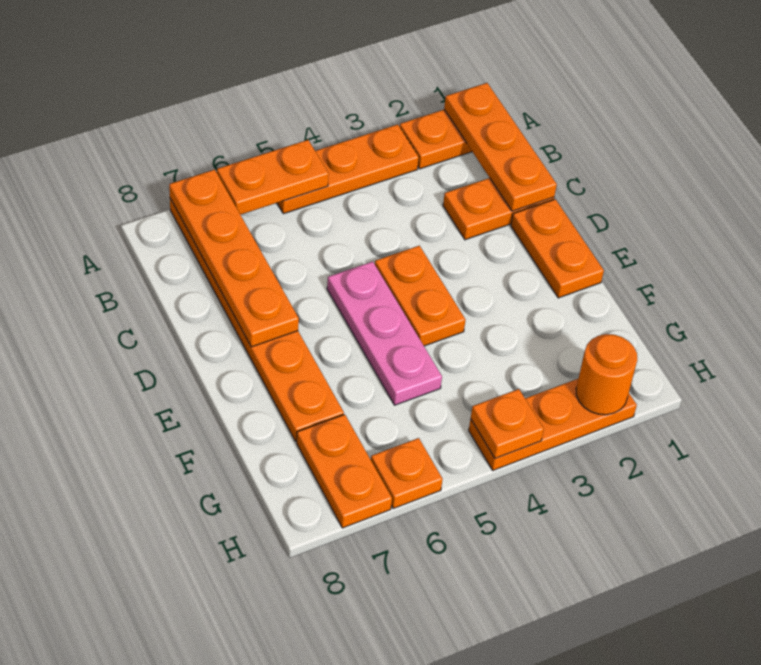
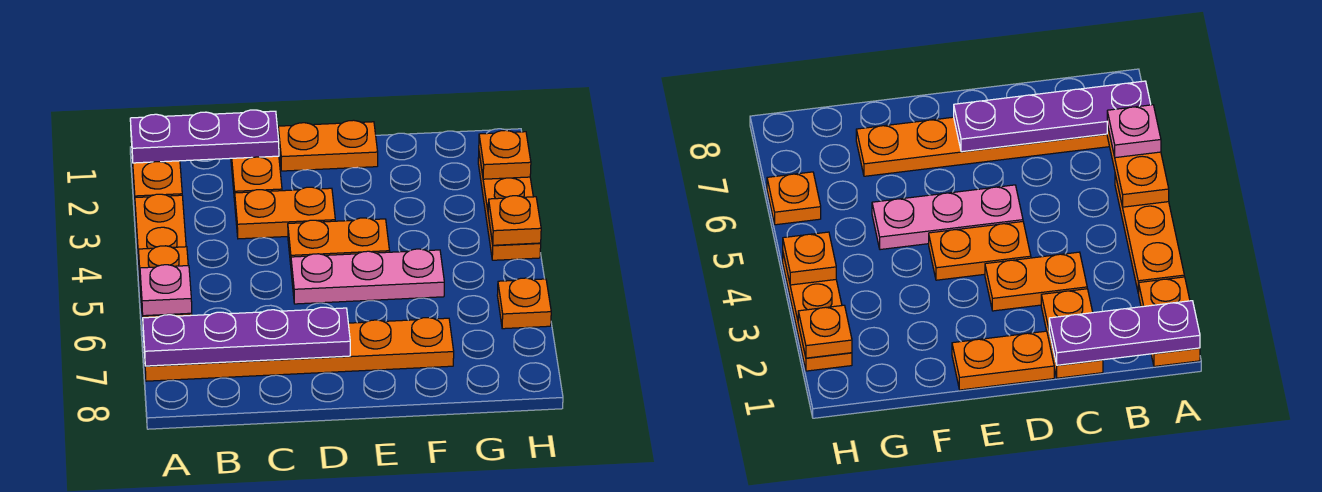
orange 1x3 plate [444,83,557,211] -> purple 1x3 plate [130,110,279,163]
none -> pink 1x1 plate [140,265,192,316]
orange 1x4 plate [169,170,299,347] -> purple 1x4 plate [143,307,350,366]
orange 1x2 plate [297,414,392,528] -> orange 1x2 plate moved to [235,187,335,239]
orange 1x1 round brick [576,334,637,415] -> orange 1x1 plate [479,130,531,179]

